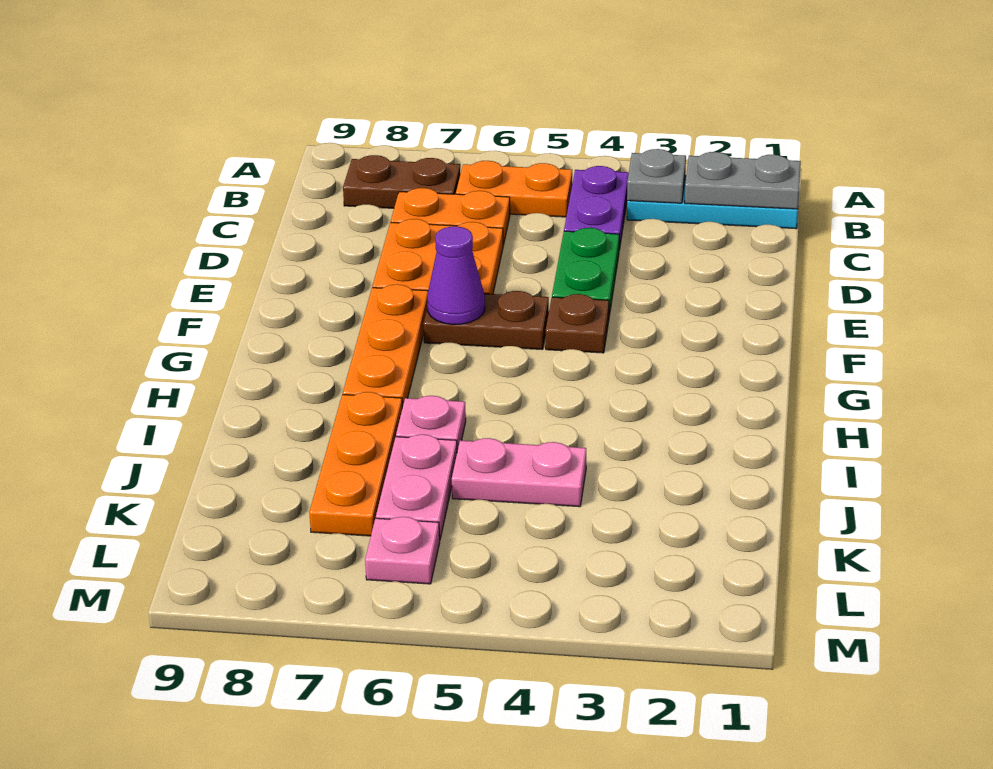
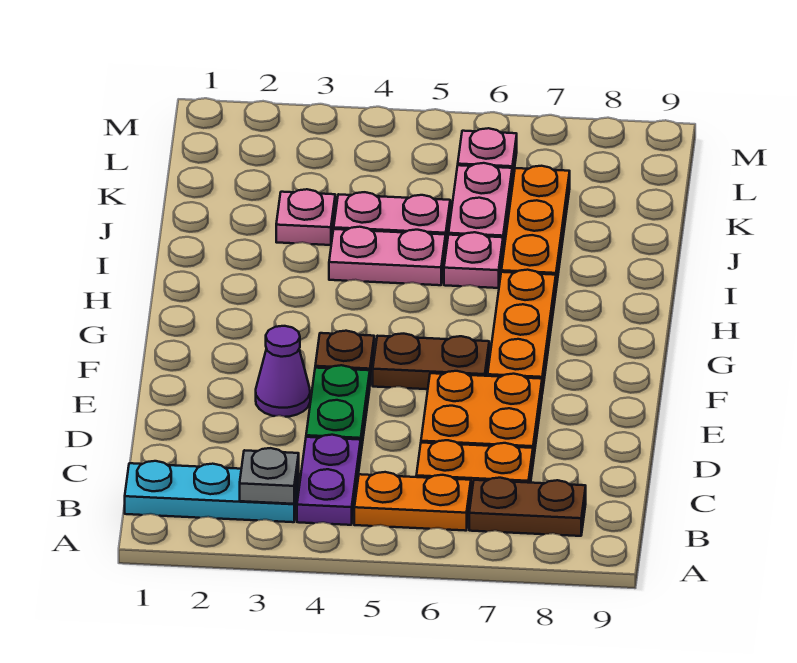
grey 1x2 plate [685,152,801,209] -> none
purple 1x1 cone [427,226,485,325] -> purple 1x1 cone moved to [256,326,310,417]
none -> pink 1x2 plate [329,227,446,285]
none -> pink 1x1 plate [276,189,335,245]

